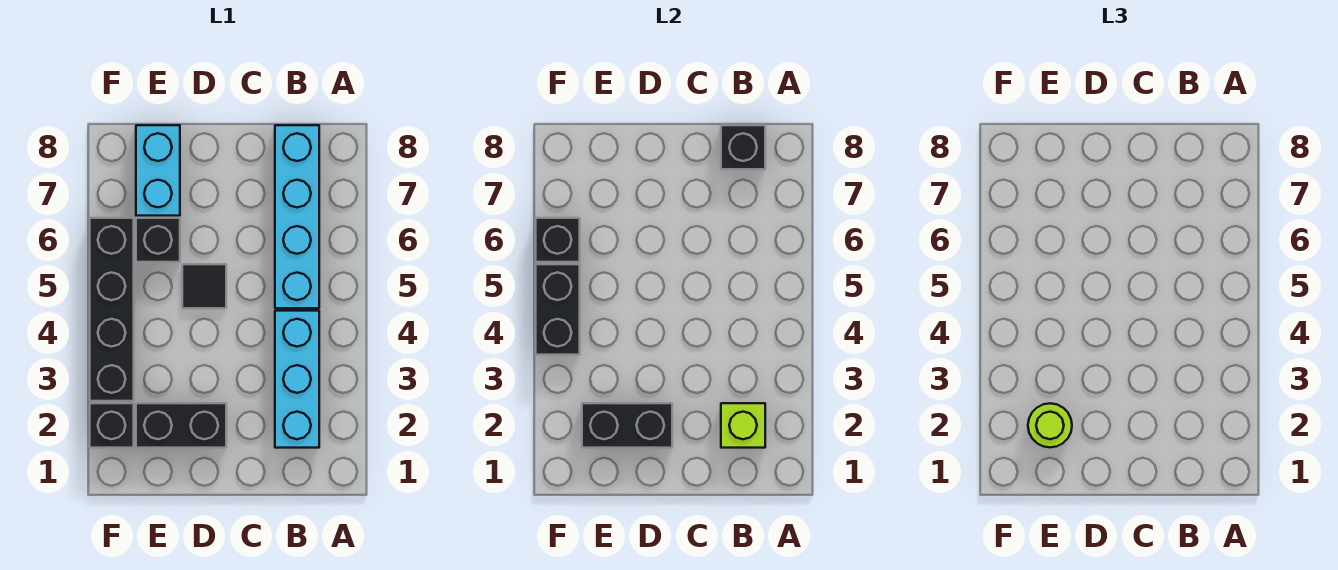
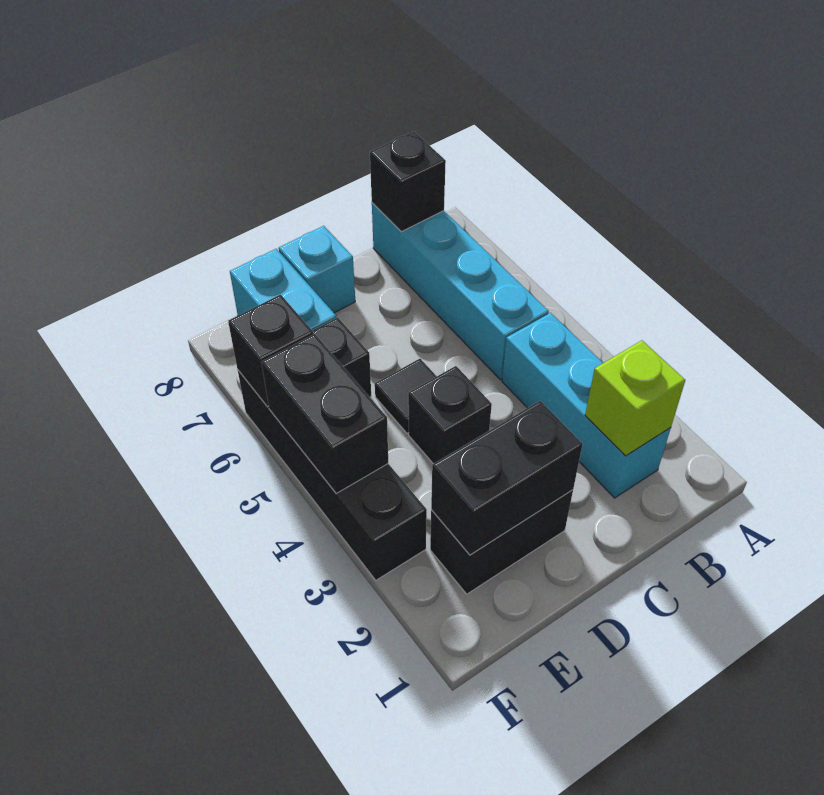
none -> cyan 1x1 brick [279,226,355,313]
lime 1x1 round brick [1028,403,1072,447] -> none
black 1x1 brick [90,403,134,448] -> black 1x1 brick moved to [408,366,492,464]

